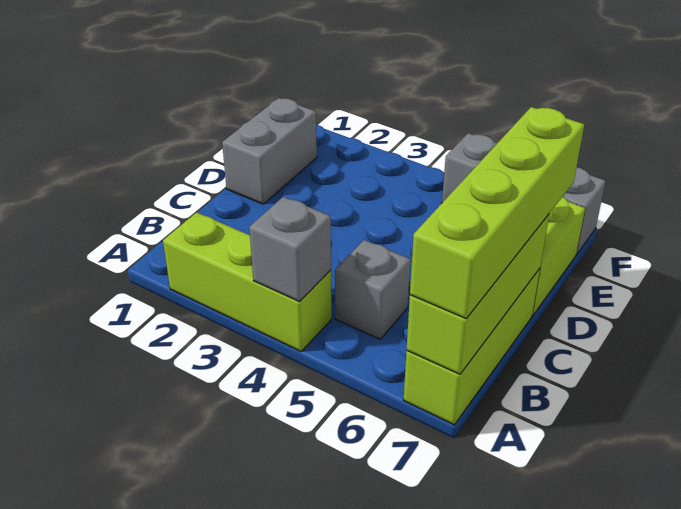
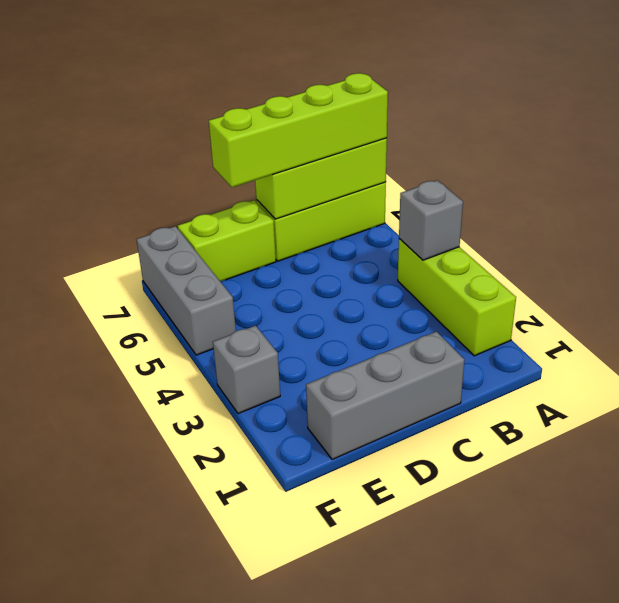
grey 1x1 brick [335,240,410,339] -> grey 1x1 brick moved to [213,326,280,414]
grey 1x2 brick [222,98,317,204] -> grey 1x3 brick [306,331,465,459]

